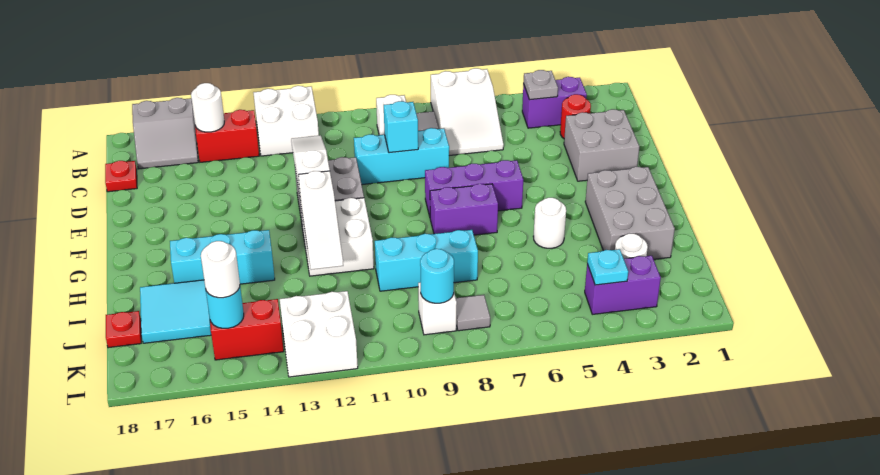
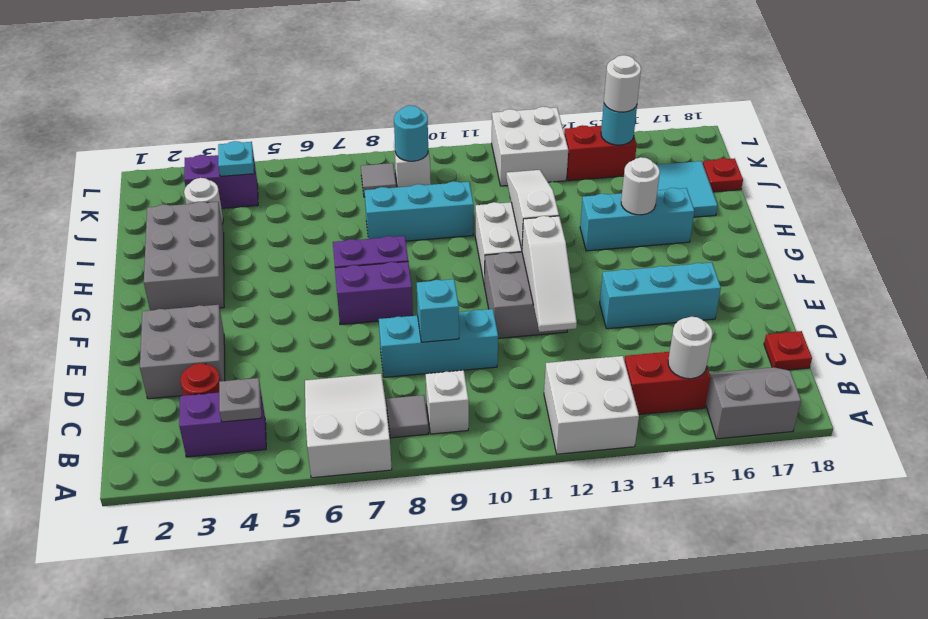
none -> cyan 1x3 brick [600,262,721,329]
purple 1x3 brick [425,160,523,216] -> purple 1x2 brick [335,262,413,325]
white 1x1 round brick [533,198,566,248] -> white 1x1 round brick moved to [621,157,660,215]

